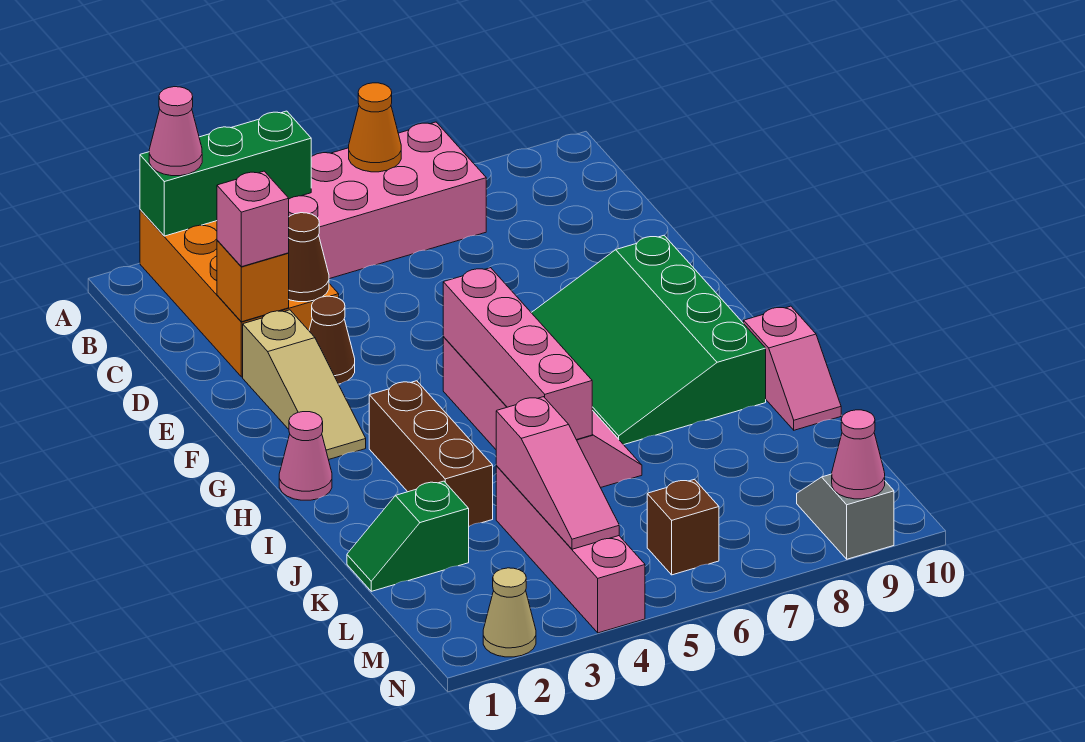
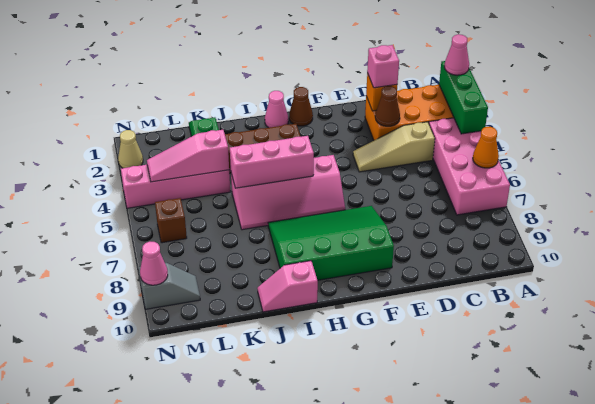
tan 1x3 slope [243,310,366,460] -> tan 1x3 slope moved to [353,122,435,172]
brown 1x1 cone [309,296,355,384] -> brown 1x1 cone moved to [289,87,313,126]
pink 1x4 brick [443,268,592,440] -> pink 1x3 brick [230,136,314,188]

